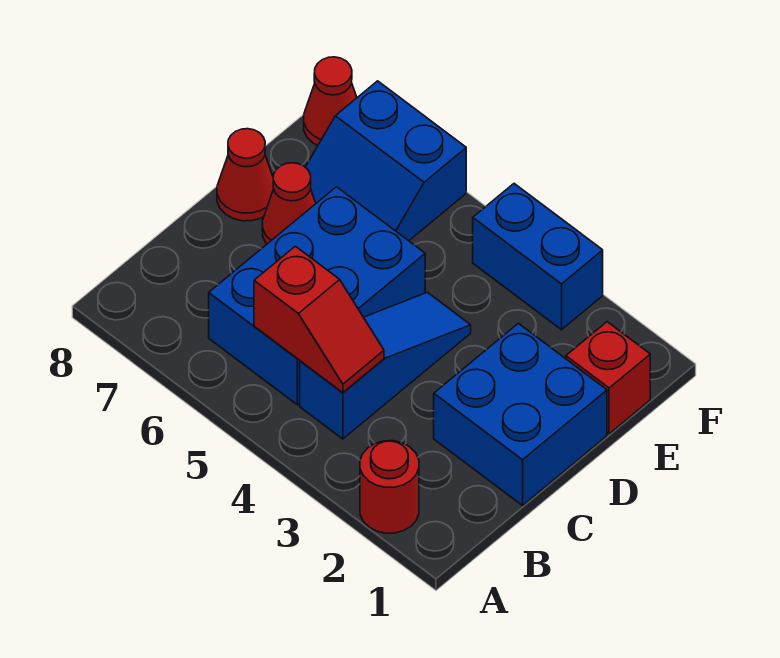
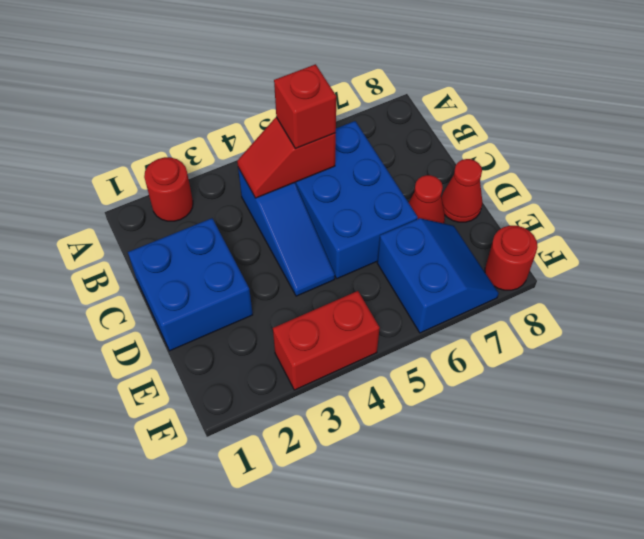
red 1x1 brick [566,322,650,434] -> red 1x1 brick moved to [274,64,336,148]
blue 2x2 slope [306,81,466,241] -> blue 2x2 slope turned to [377,218,499,333]
blue 1x2 brick [473,184,603,330] -> red 1x2 brick [273,291,380,390]
red 1x1 cone [304,57,357,146] -> red 1x1 round brick [485,226,538,290]

